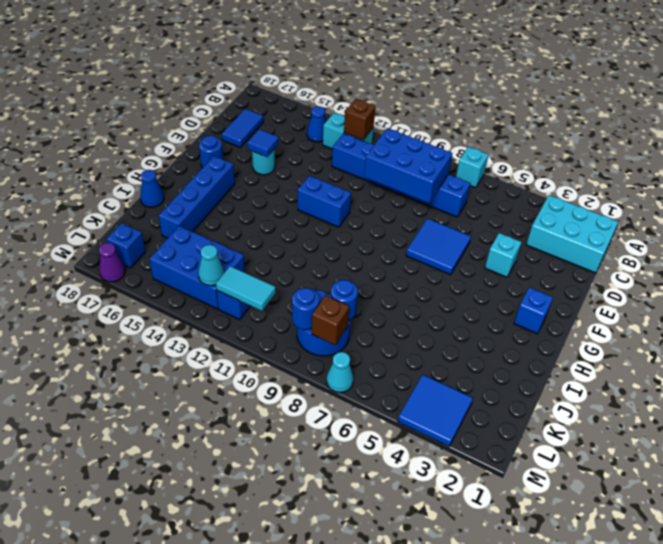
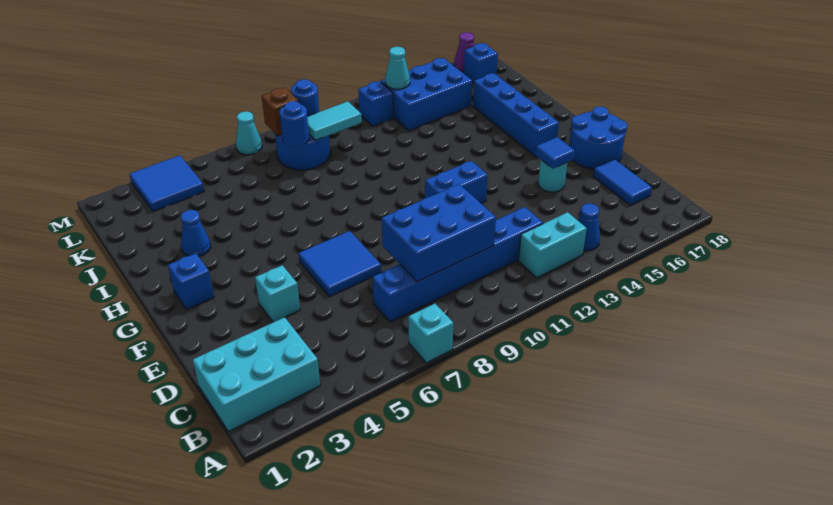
brown 1x1 brick [344,99,375,140] -> none
blue 1x1 round brick [199,136,223,168] -> blue 2x2 round brick [569,106,627,169]
blue 1x1 cone [140,170,164,207] -> blue 1x1 cone moved to [181,210,211,257]
cyan 1x2 tile [216,266,276,311] -> cyan 1x2 tile moved to [307,102,362,140]

